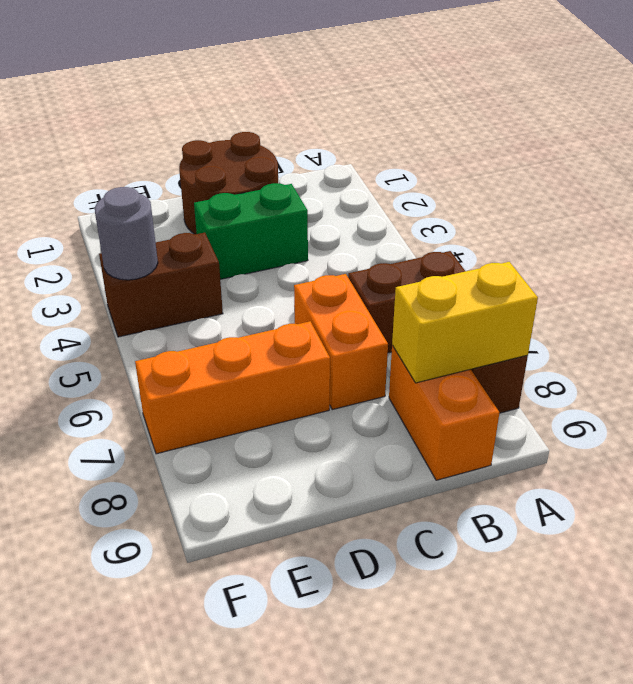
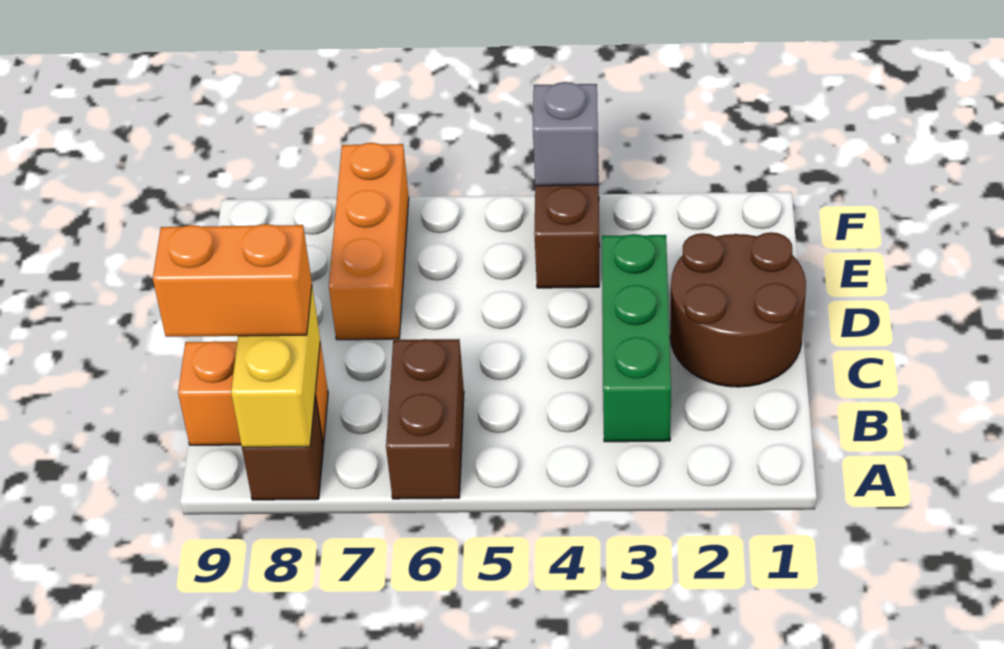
green 1x2 brick [194,183,308,279] -> green 1x3 brick [602,234,671,442]
orange 1x2 brick [294,274,388,410] -> orange 1x2 brick moved to [153,224,312,337]
grey 1x1 round brick [95,187,158,280] -> grey 1x1 brick [533,82,598,186]

